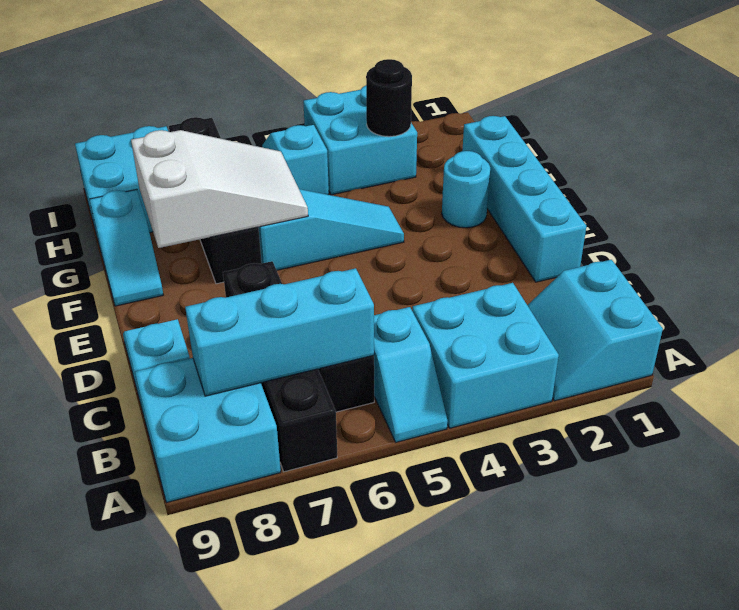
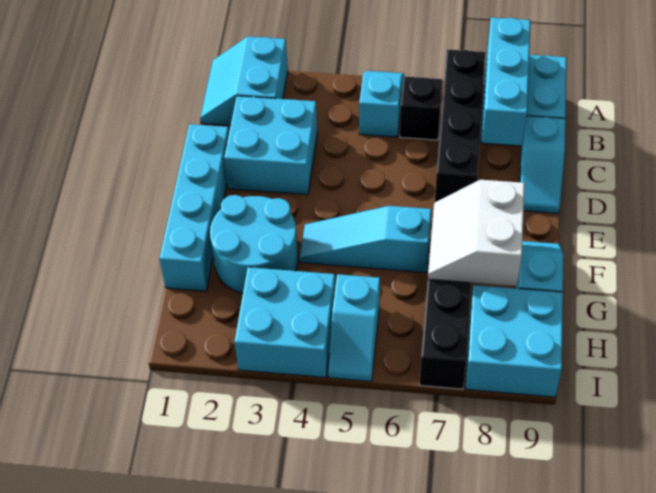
cyan 2x2 slope [527,260,663,401] -> cyan 2x2 slope turned to [200,36,288,125]
cyan 2x2 brick [412,283,559,428] -> cyan 2x2 brick moved to [224,96,317,195]
cyan 1x3 brick [185,268,374,396] -> cyan 1x3 brick turned to [482,18,530,146]
cyan 1x1 round brick [442,151,490,228] -> cyan 2x2 round brick [210,195,298,293]
white 2x3 slope [131,130,308,248] -> white 2x2 slope [428,180,525,286]
black 1x1 round brick [366,59,412,137] -> none

